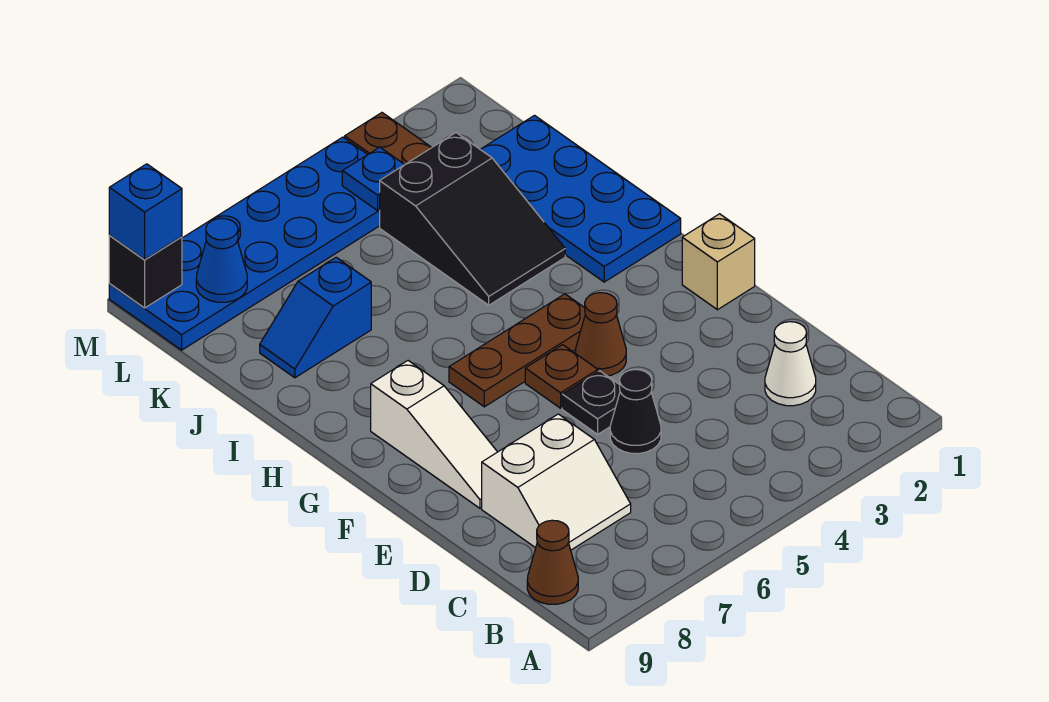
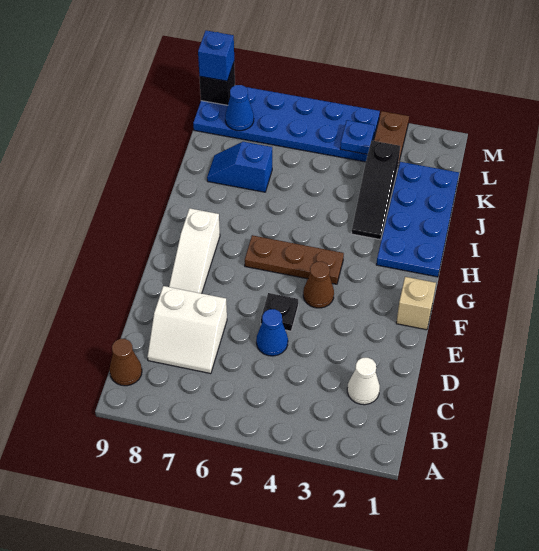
black 1x1 cone [610,370,661,454] -> blue 1x1 cone [256,309,288,356]
brown 1x1 plate [525,345,598,408] -> none
black 2x3 slope [380,133,565,305] -> black 1x3 slope [351,141,400,240]

